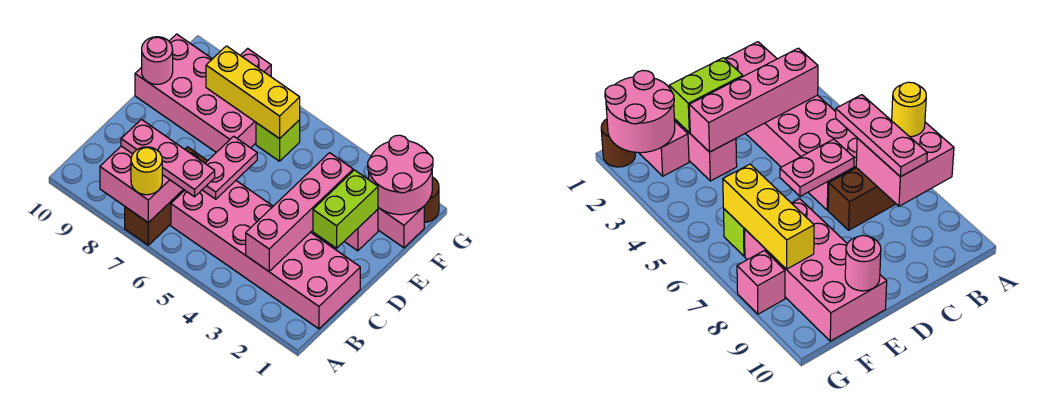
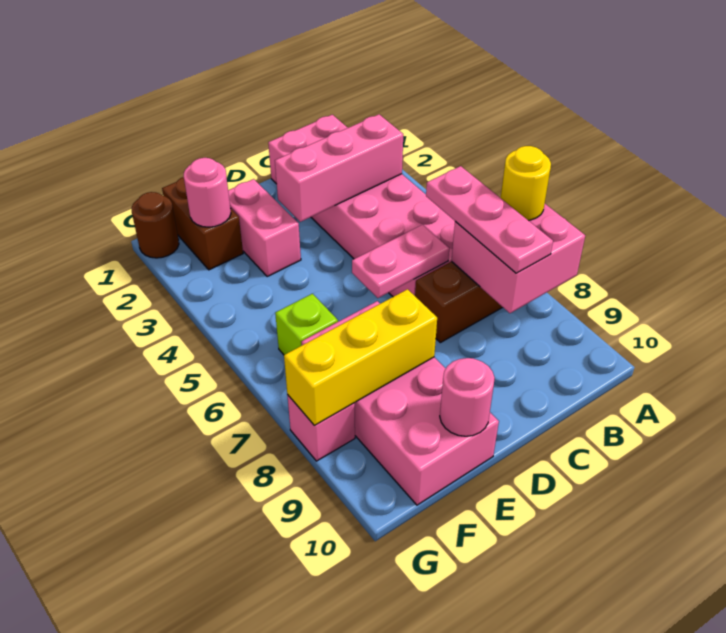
pink 1x4 brick [246,153,353,271] -> pink 1x3 brick [275,114,403,222]
lime 1x2 brick [313,170,378,248] -> none
pink 1x2 brick [378,206,424,248] -> brown 1x2 brick [162,177,243,270]
pink 2x2 round brick [368,135,433,215] -> pink 1x1 round brick [184,158,231,227]
yellow 1x3 brick [206,46,300,139] -> yellow 1x3 brick turned to [284,289,437,426]

